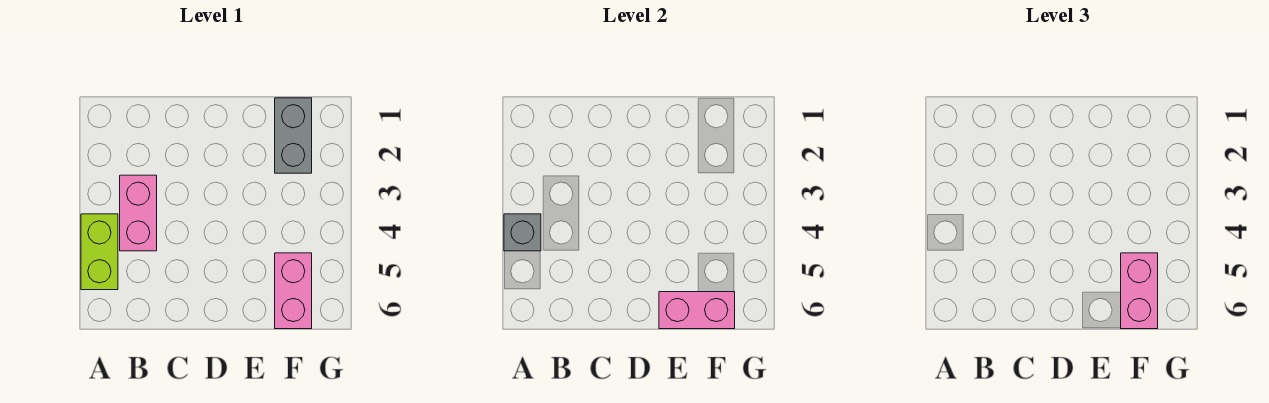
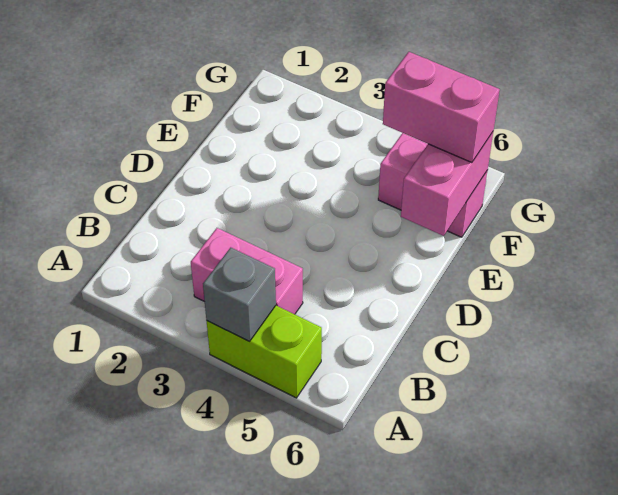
grey 1x2 brick [275,98,312,173] -> none

